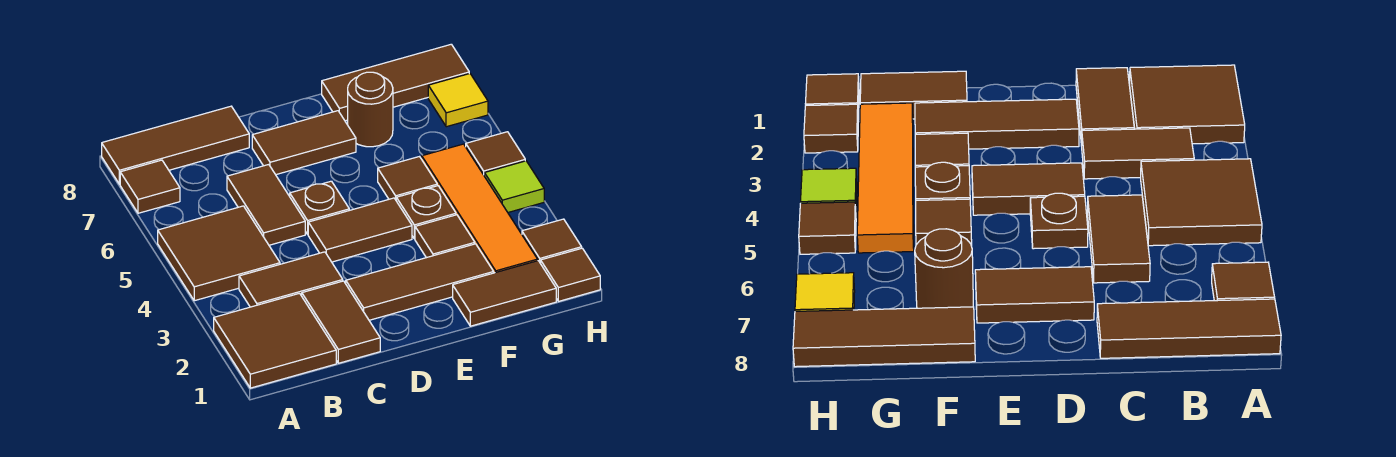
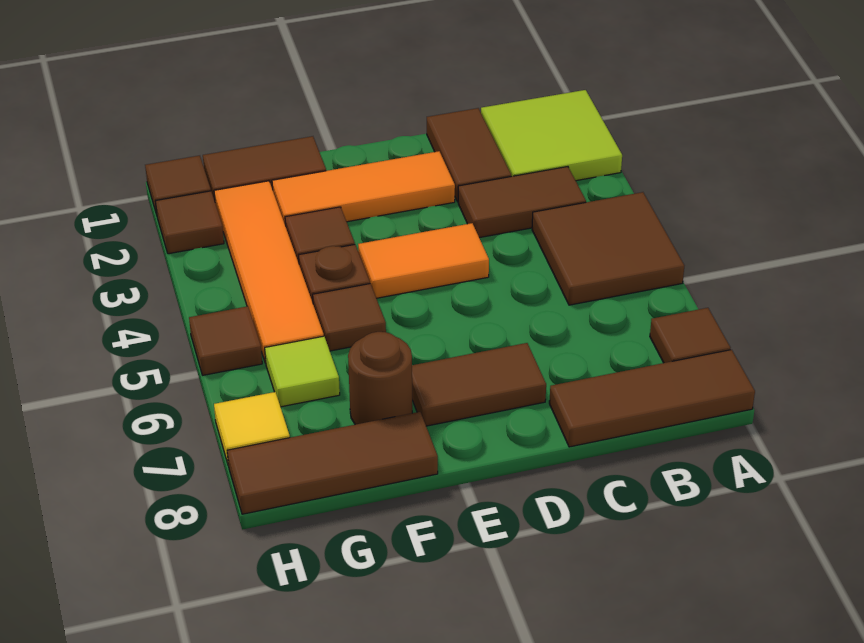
brown 2x2 tile [214,293,336,388] -> lime 2x2 tile [481,90,622,181]
brown 1x2 tile [227,165,305,245] -> none
brown 1x3 tile [346,244,494,320] -> orange 1x3 tile [272,151,455,226]
brown 1x2 tile [308,198,412,262] -> orange 1x2 tile [358,223,489,298]
brown 1x1 plate [290,181,349,234] -> none
lime 1x1 tile [484,161,544,212] -> lime 1x1 tile moved to [265,336,340,407]

